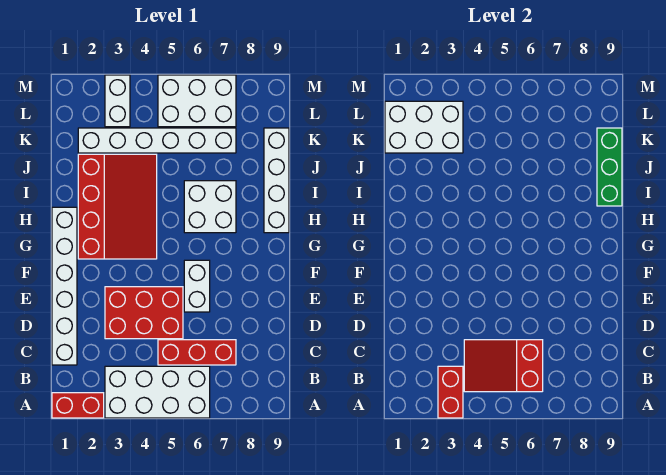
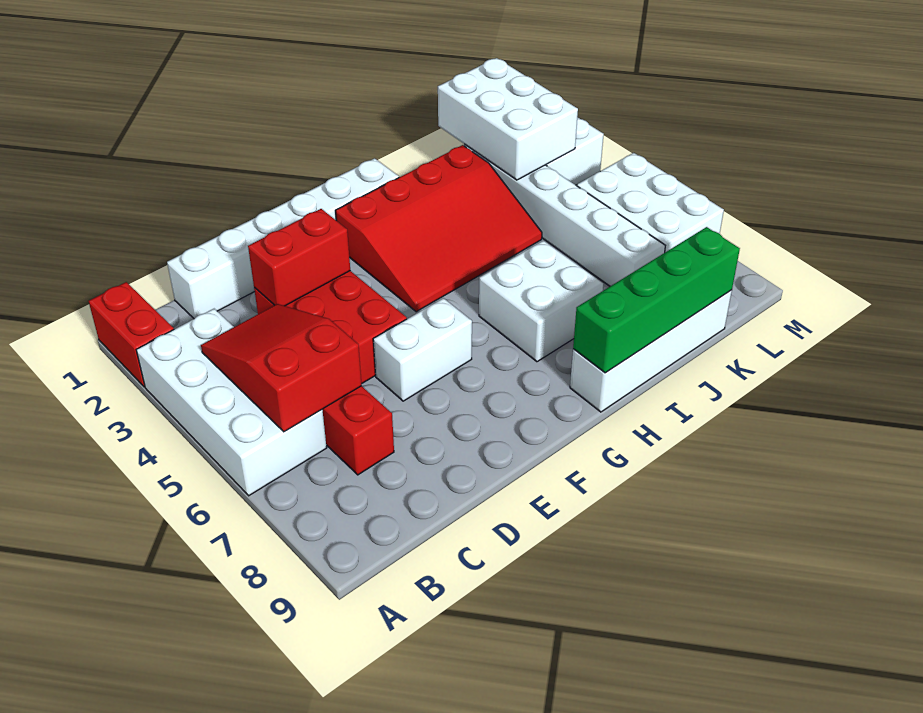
red 1x2 brick [438,366,463,418] -> red 1x2 brick moved to [248,209,350,306]
green 1x3 brick [597,128,622,206] -> green 1x4 brick [573,227,740,373]

